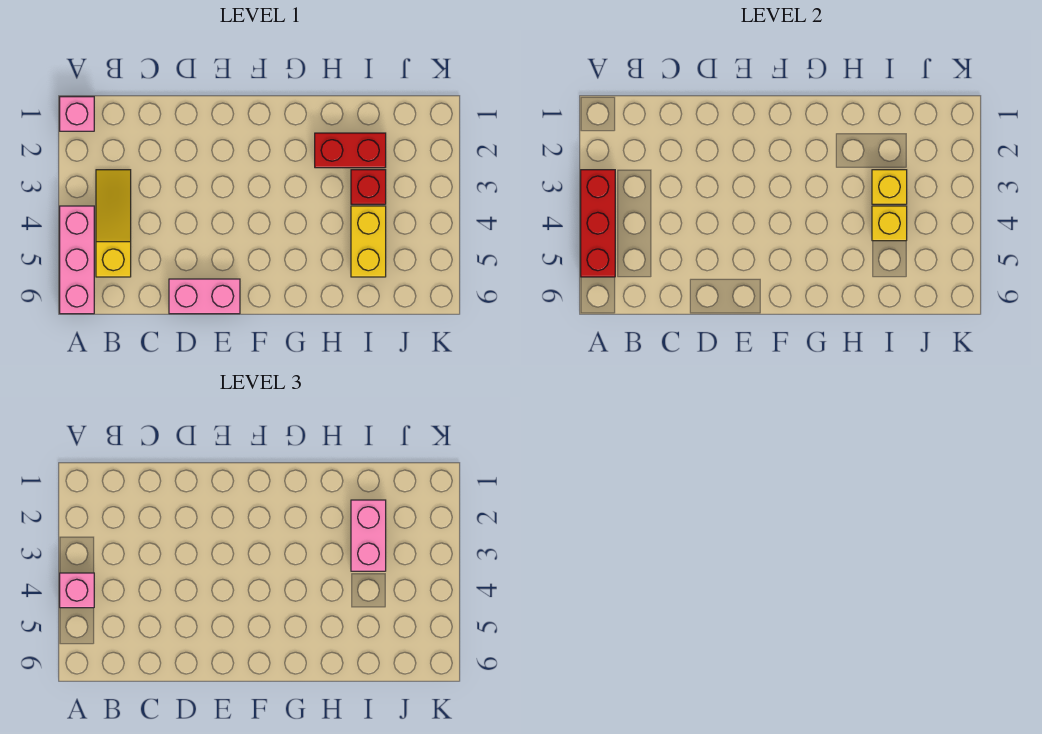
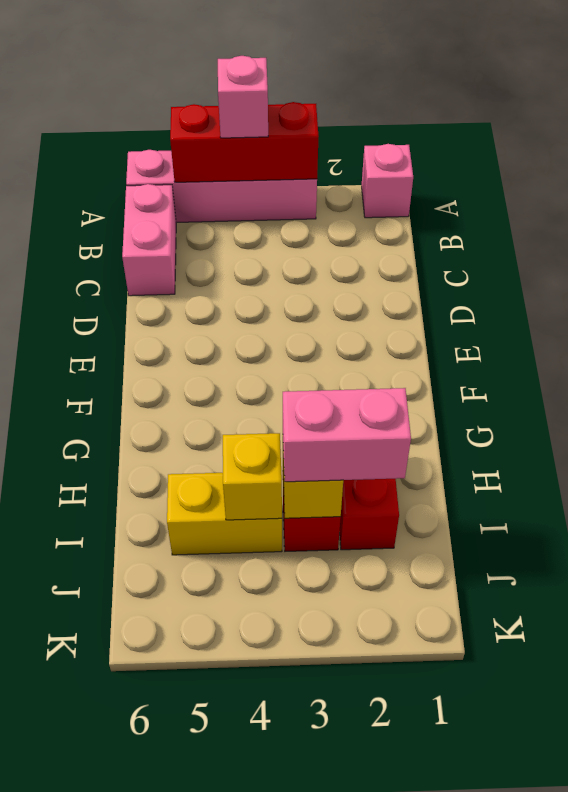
pink 1x3 brick [60,206,94,314] -> pink 1x4 brick [126,150,317,222]
yellow 1x3 slope [96,170,131,277] -> none
pink 1x2 brick [169,279,240,314] -> pink 1x2 brick moved to [122,184,176,296]

